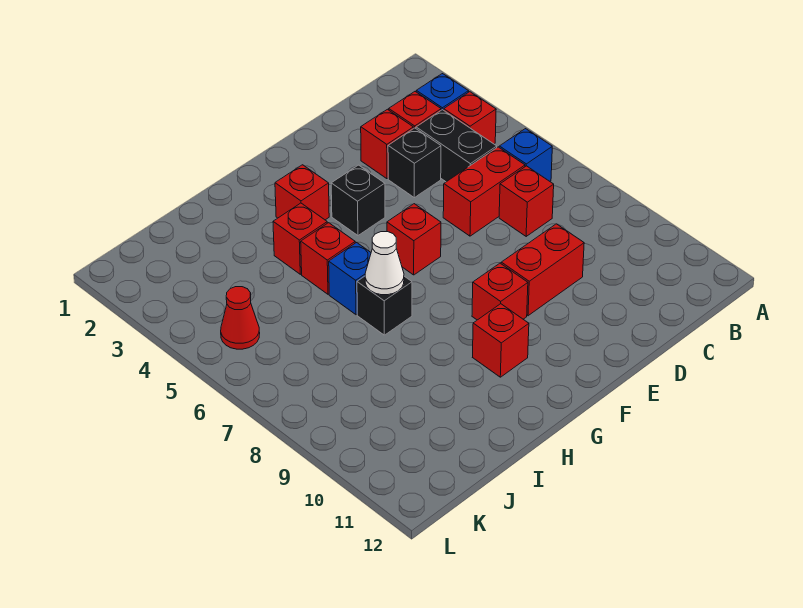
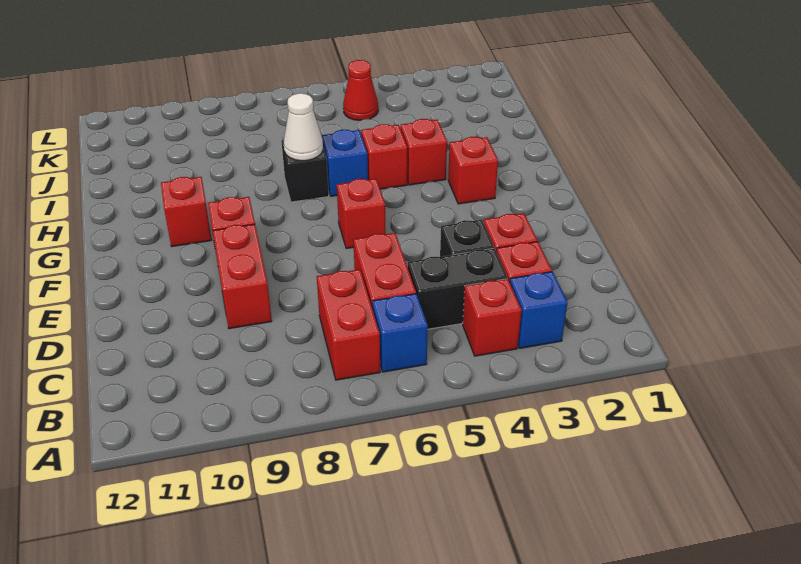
red 1x1 brick [499,166,554,236] -> red 1x2 brick [317,269,380,380]
black 1x1 brick [331,165,385,235] -> none

